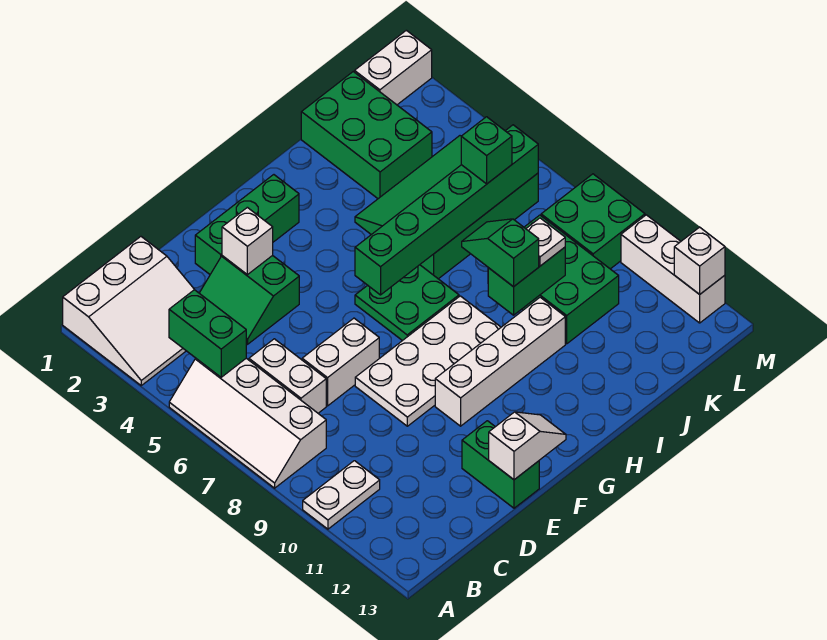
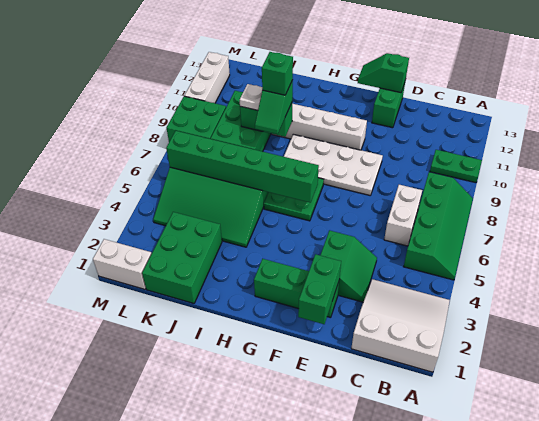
white 2x4 slope [169,358,326,488] -> green 2x4 slope [404,172,473,280]
white 1x2 plate [303,461,380,529] -> green 1x2 plate [430,150,482,183]
green 1x2 brick [169,290,246,377] -> green 1x2 brick moved to [298,254,341,324]
white 1x2 brick [302,318,379,406] -> none
white 1x1 brick [222,207,273,275] -> none
white 1x2 slope [489,412,566,480] -> green 1x2 slope [358,53,409,93]
green 1x1 brick [461,117,512,184] -> green 1x1 brick moved to [262,52,293,95]
white 1x1 brick [674,227,725,294] -> none

